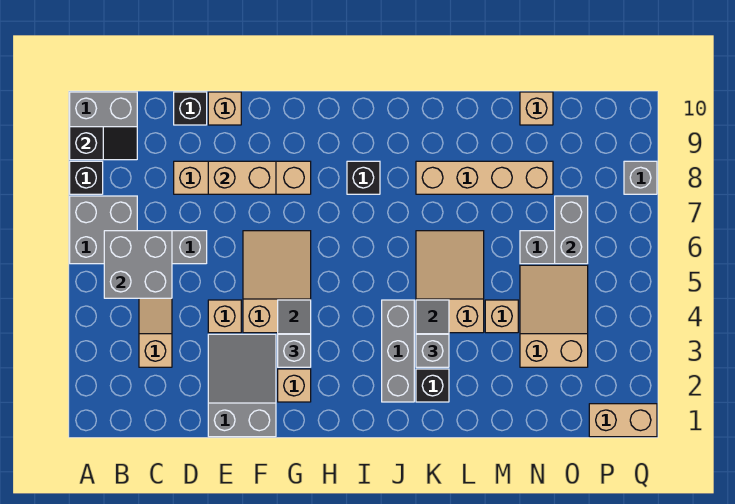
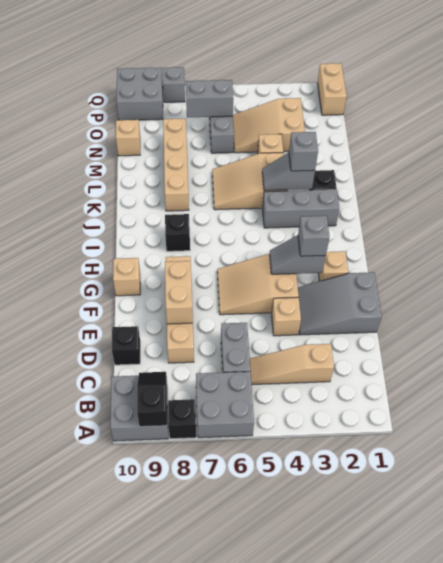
grey 2x2 brick [104,231,172,298] -> grey 2x2 brick moved to [116,67,163,120]
tan 1x1 brick [208,92,241,125] -> tan 1x1 brick moved to [113,258,140,296]

